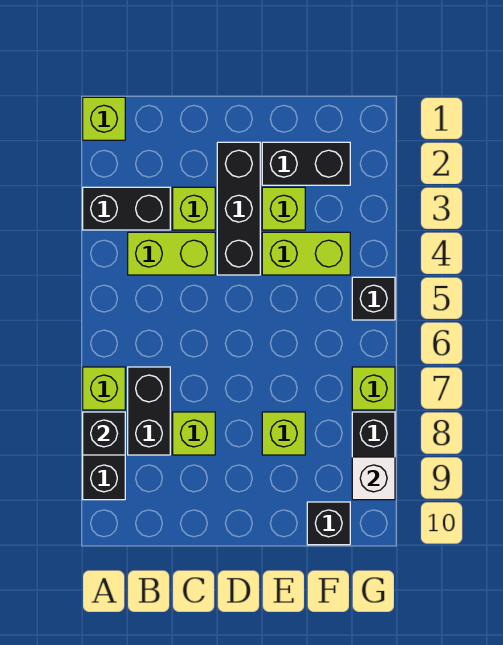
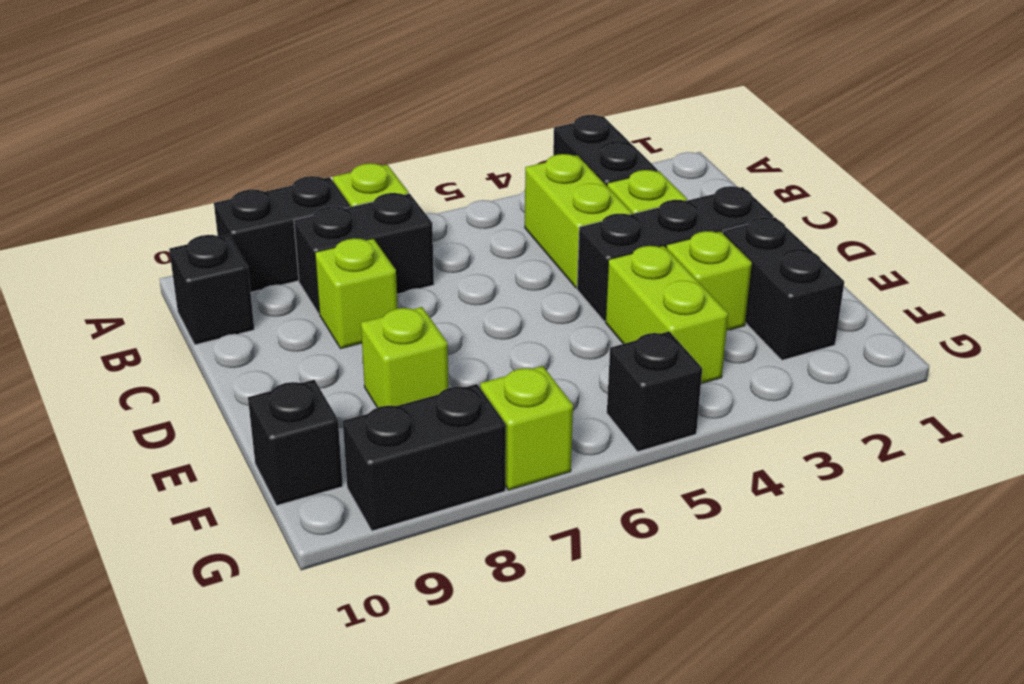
lime 1x1 brick [83,97,125,140] -> none
black 1x1 brick [83,412,125,455] -> black 1x1 brick moved to [169,235,254,345]
white 1x1 brick [352,457,395,500] -> none

